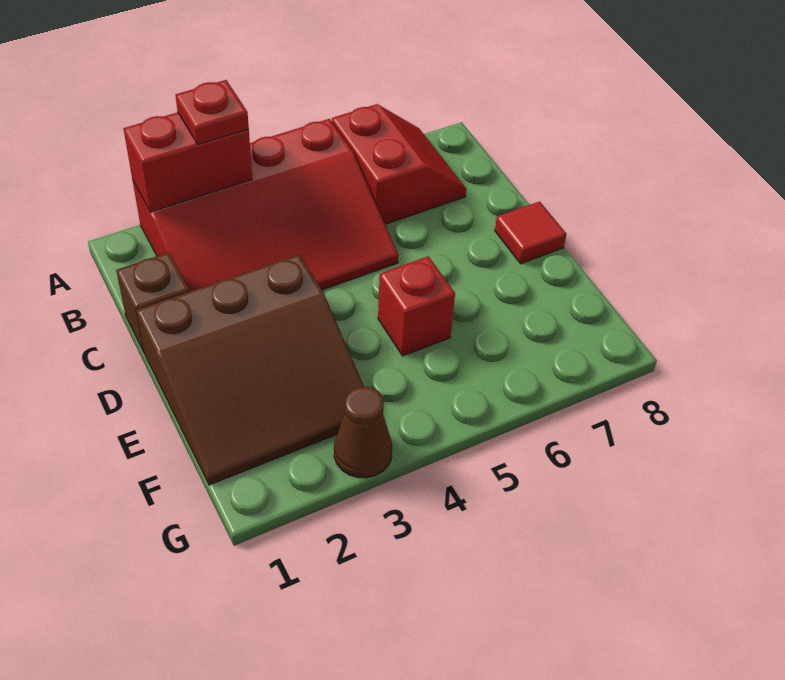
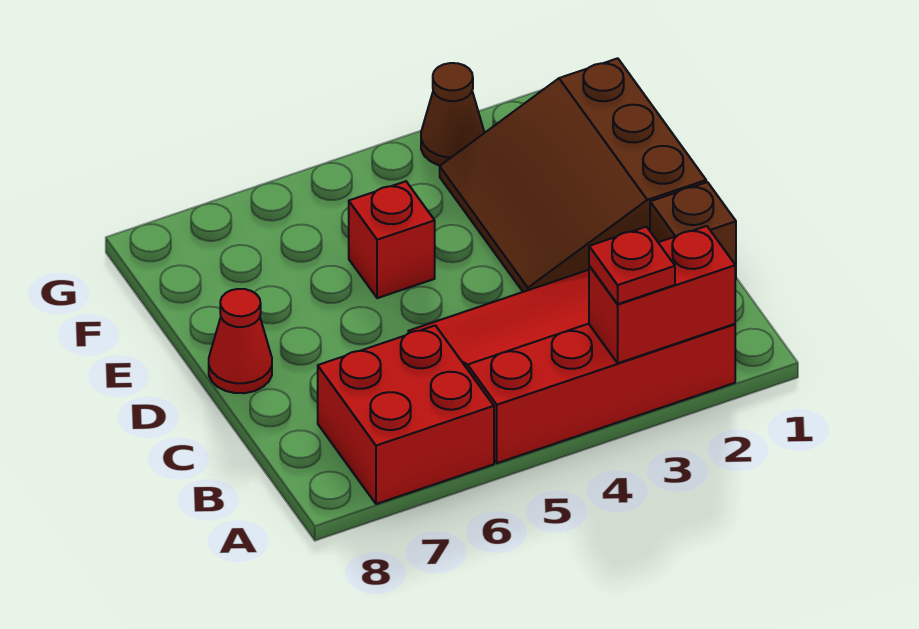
red 2x2 slope [332,104,466,224] -> red 2x2 brick [318,325,494,504]
brown 3x3 slope [136,254,364,485] -> brown 3x3 slope turned to [440,58,706,292]
red 1x1 tile [495,201,566,264] -> red 1x1 cone [209,289,272,393]

